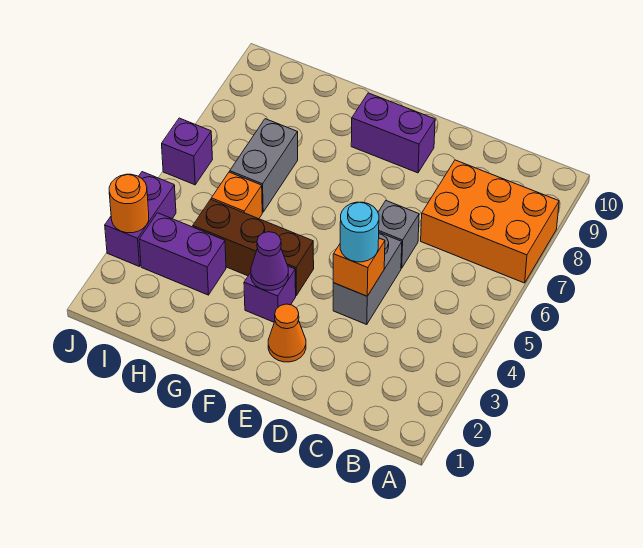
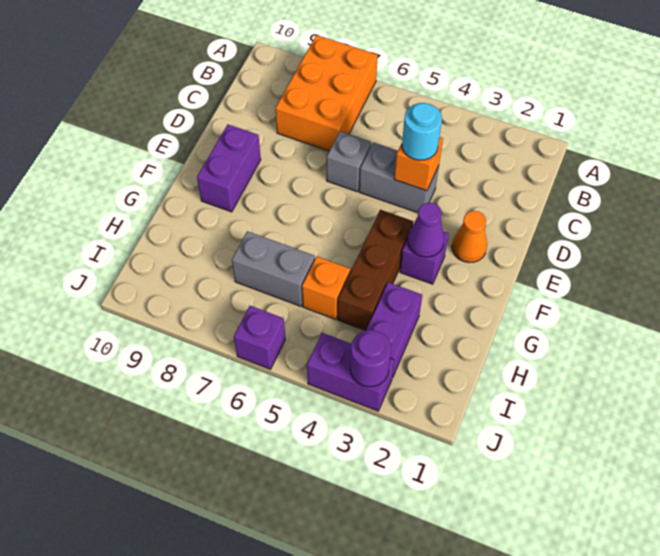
orange 1x1 round brick [109,174,149,233] -> purple 1x1 round brick [350,330,391,387]

